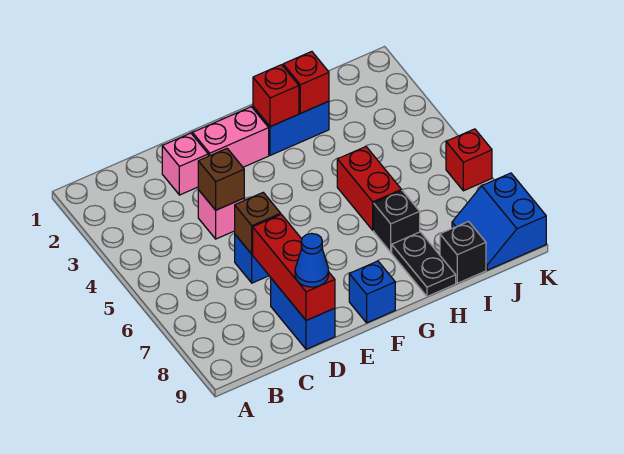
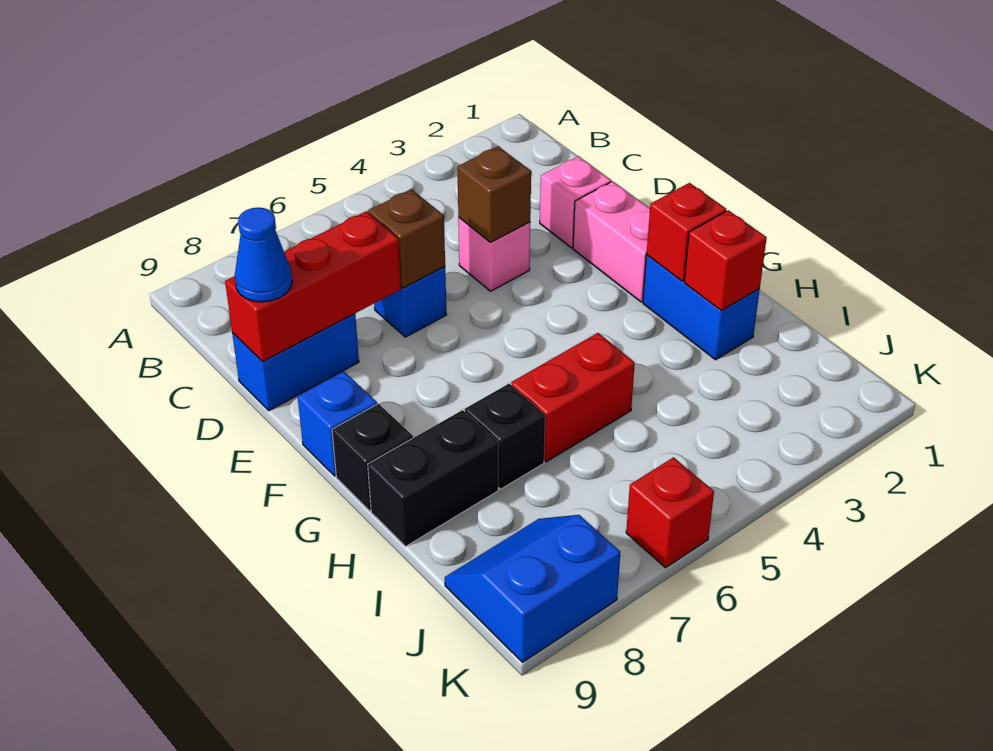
black 1x2 plate [392,232,456,296] -> black 1x2 brick [368,410,498,546]
black 1x1 brick [440,221,486,283] -> black 1x1 brick moved to [332,404,413,511]

